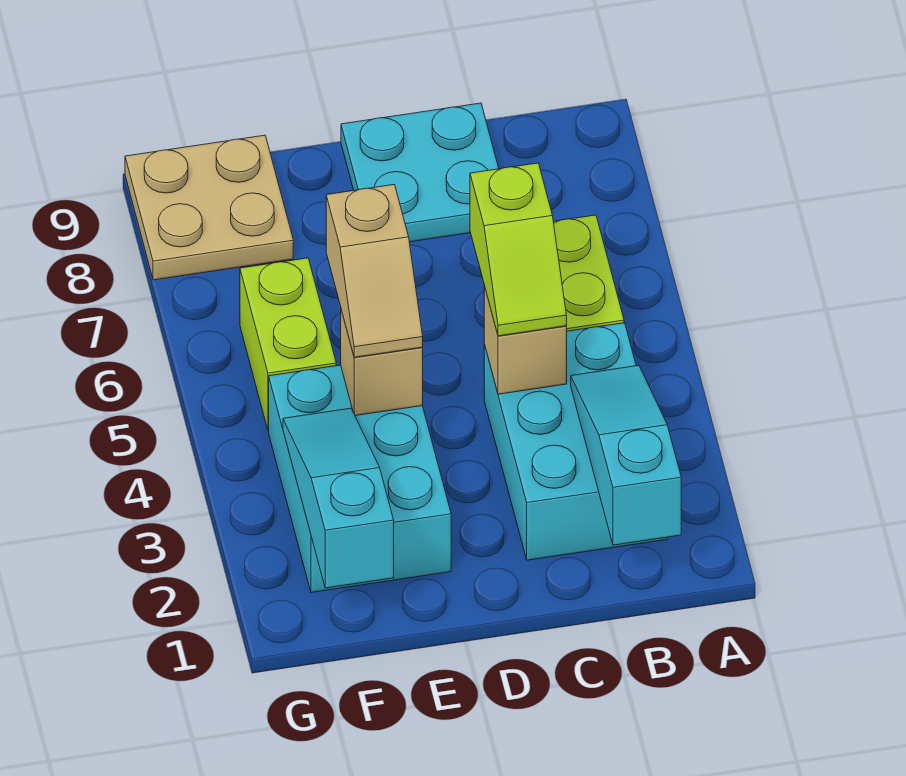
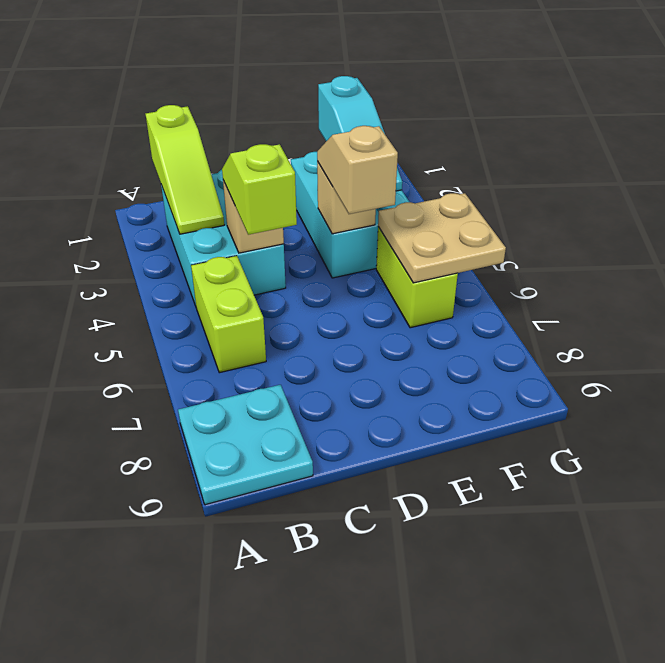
cyan 1x3 slope [571,365,681,545] -> lime 1x3 slope [146,105,224,234]
cyan 2x2 plate [341,103,499,242] -> cyan 2x2 plate moved to [178,385,313,505]
tan 2x2 plate [125,135,293,280] -> tan 2x2 plate moved to [378,193,506,283]

